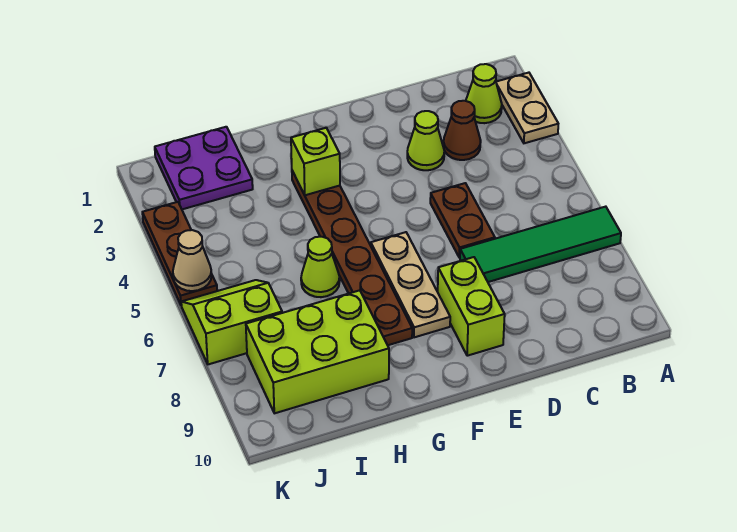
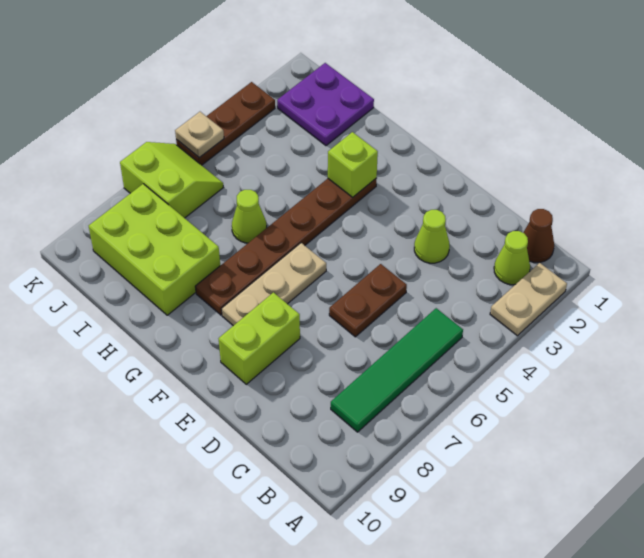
green 1x4 tile [460,207,621,282] -> green 1x4 tile turned to [331,308,463,432]
brown 1x1 cone [443,101,481,160] -> brown 1x1 cone moved to [523,209,554,262]
tan 1x1 cone [173,230,212,291] -> tan 1x1 plate [175,112,224,158]

